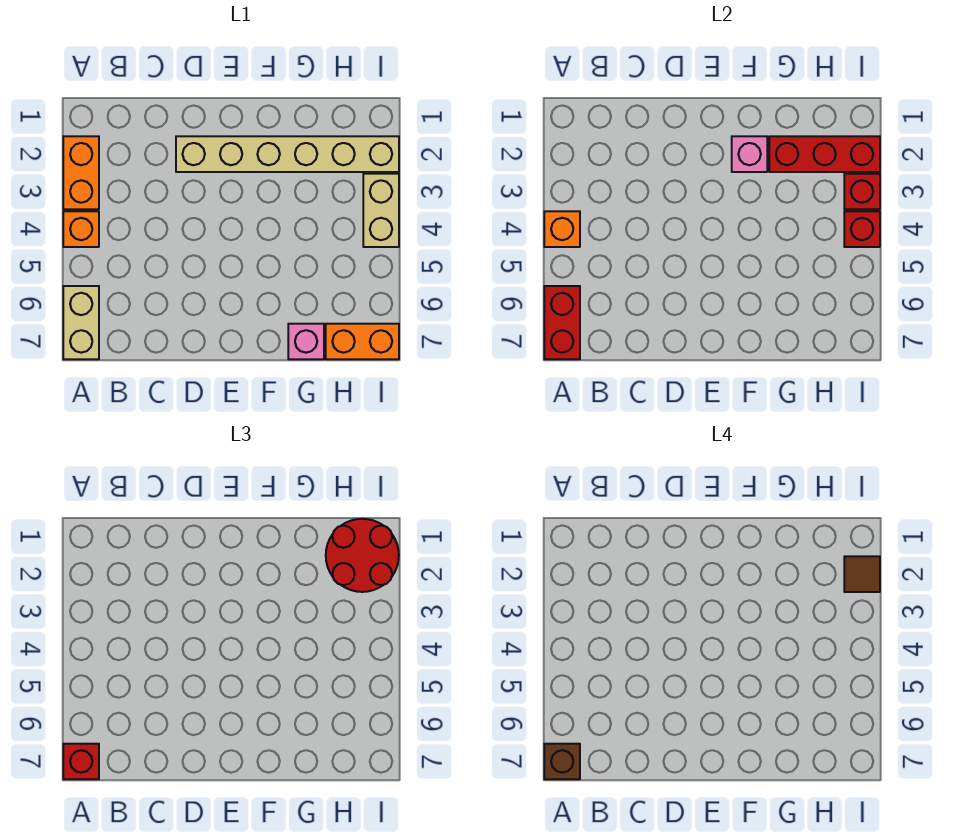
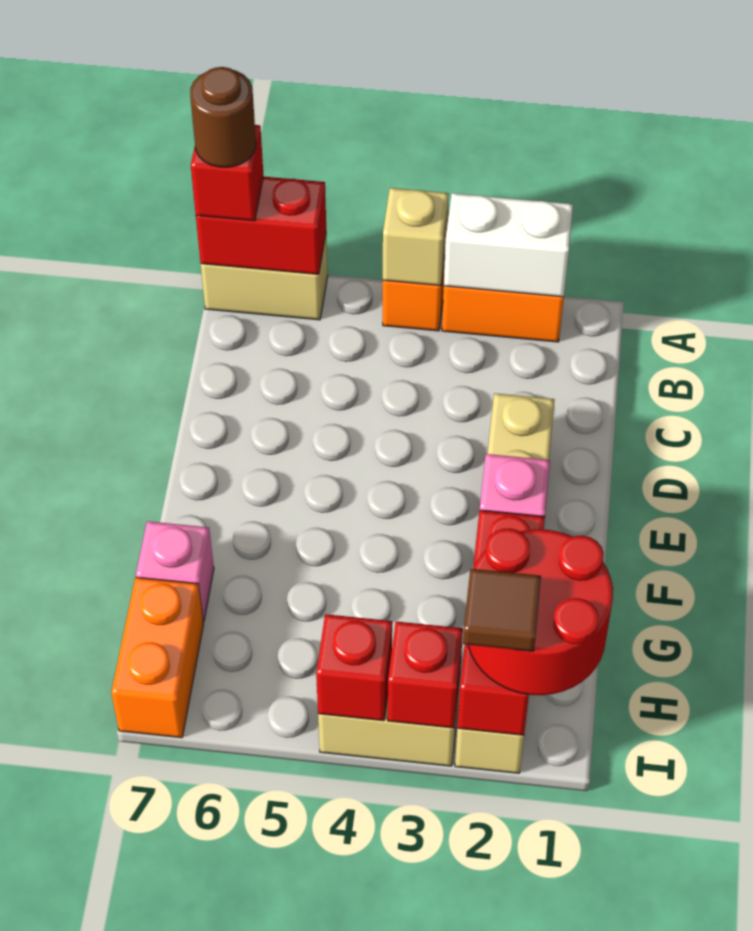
none -> white 1x2 brick [444,193,573,297]
orange 1x1 brick [544,211,580,247] -> tan 1x1 brick [383,188,449,286]
brown 1x1 brick [544,744,580,779] -> brown 1x1 round brick [190,67,256,167]

